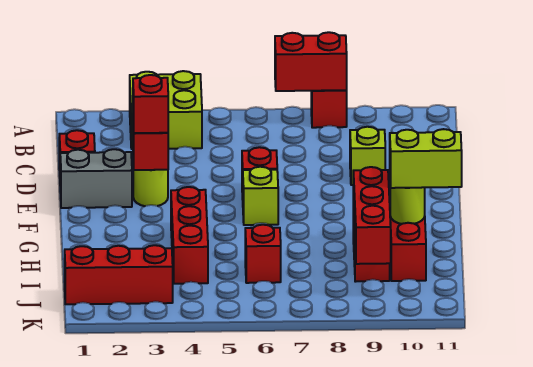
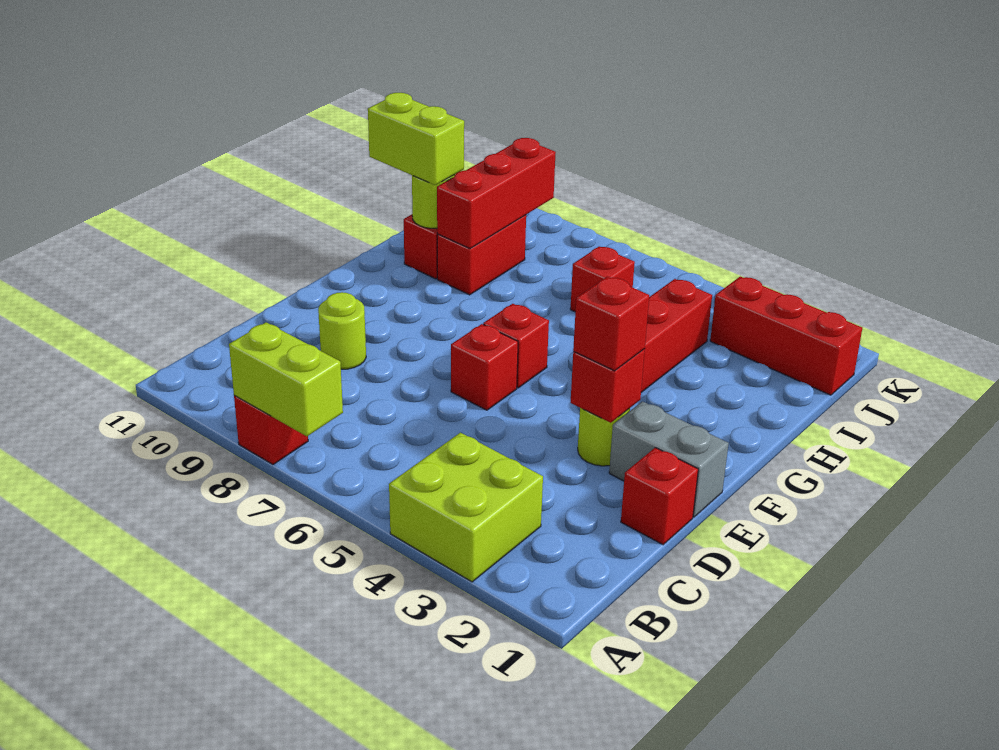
red 1x2 brick [275,32,347,91] -> lime 1x2 brick [229,322,343,436]
lime 1x1 brick [350,127,385,185] -> lime 1x1 round brick [318,292,366,369]
lime 1x1 brick [243,167,278,225] -> red 1x1 brick [483,304,549,388]

